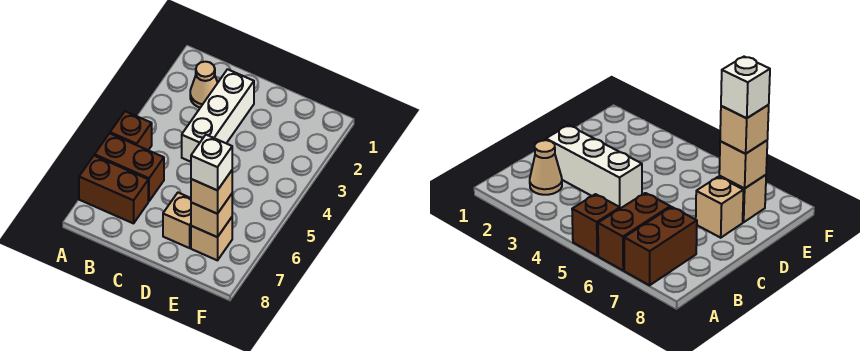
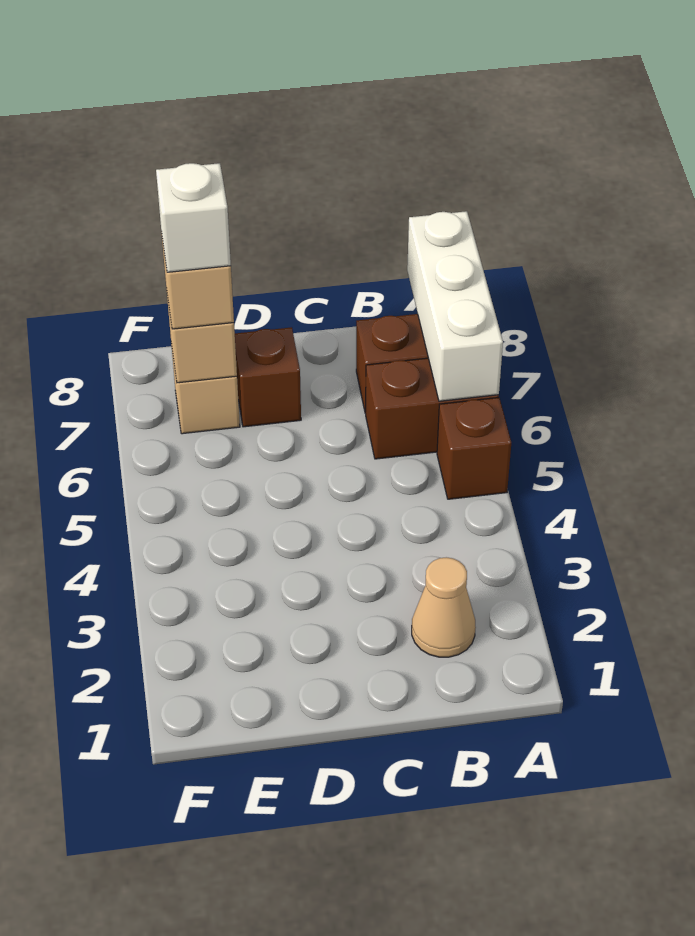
white 1x3 brick [182,69,254,162] -> white 1x3 brick moved to [407,211,503,401]
tan 1x1 brick [163,193,191,248] -> brown 1x1 brick [235,327,301,427]

